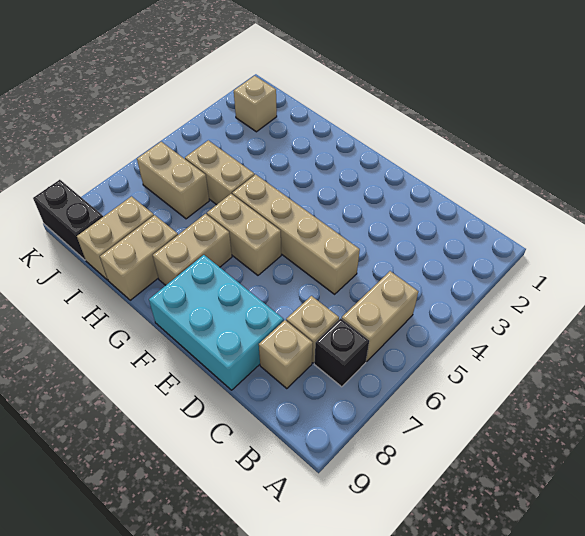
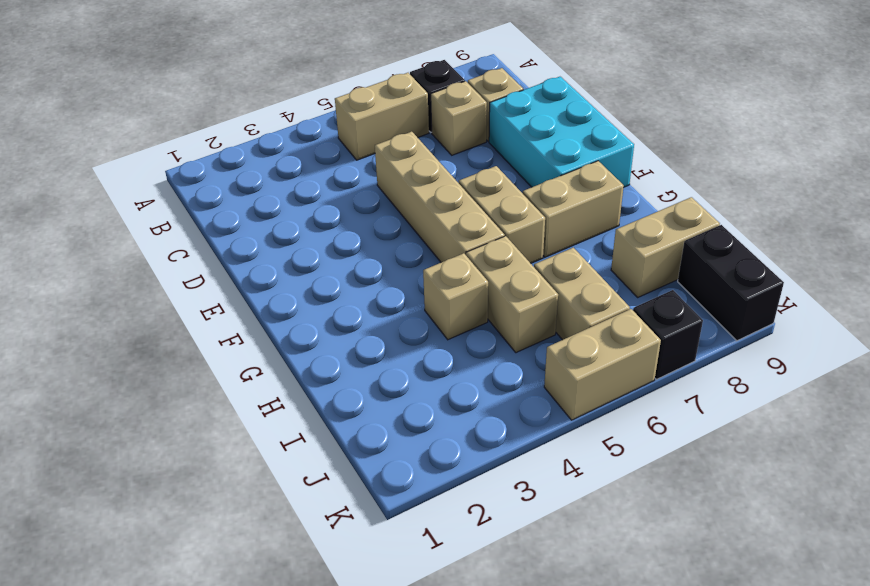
tan 1x2 brick [100,215,178,300] -> tan 1x2 brick moved to [544,309,661,420]
tan 1x1 brick [234,76,277,132] -> tan 1x1 brick moved to [423,253,488,340]
none -> black 1x1 brick [633,290,703,379]

